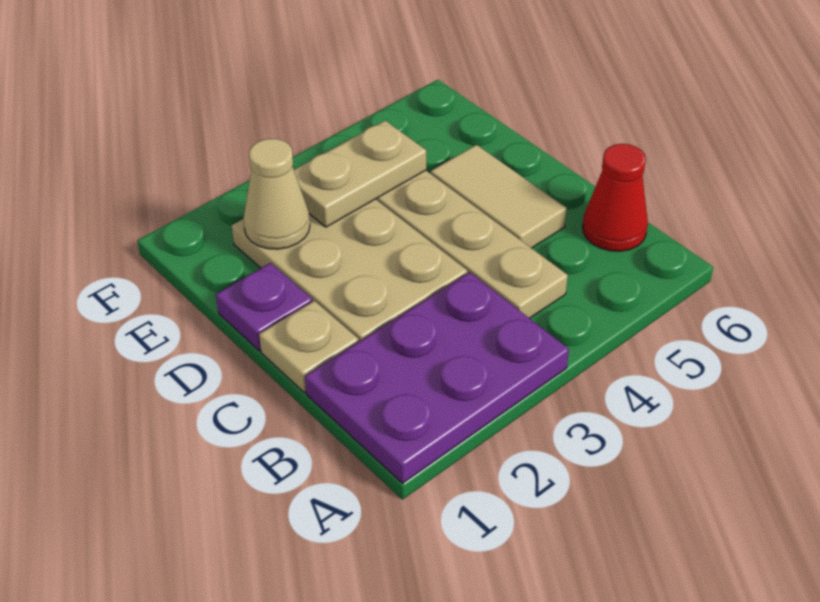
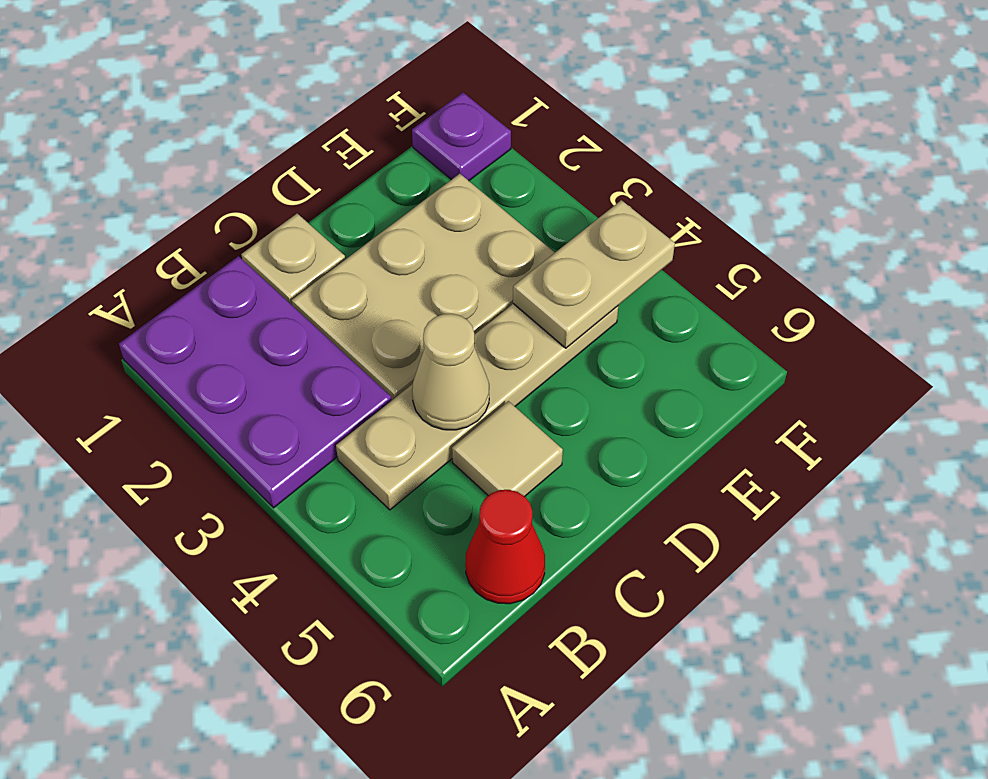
tan 1x2 tile [431,145,567,248] -> tan 1x1 tile [452,401,563,496]
purple 1x1 plate [216,263,312,351] -> purple 1x1 plate moved to [412,92,511,181]
tan 1x1 cone [243,139,310,249] -> tan 1x1 cone moved to [412,314,489,430]
tan 1x2 plate [294,121,426,227] -> tan 1x2 plate turned to [513,200,675,348]

